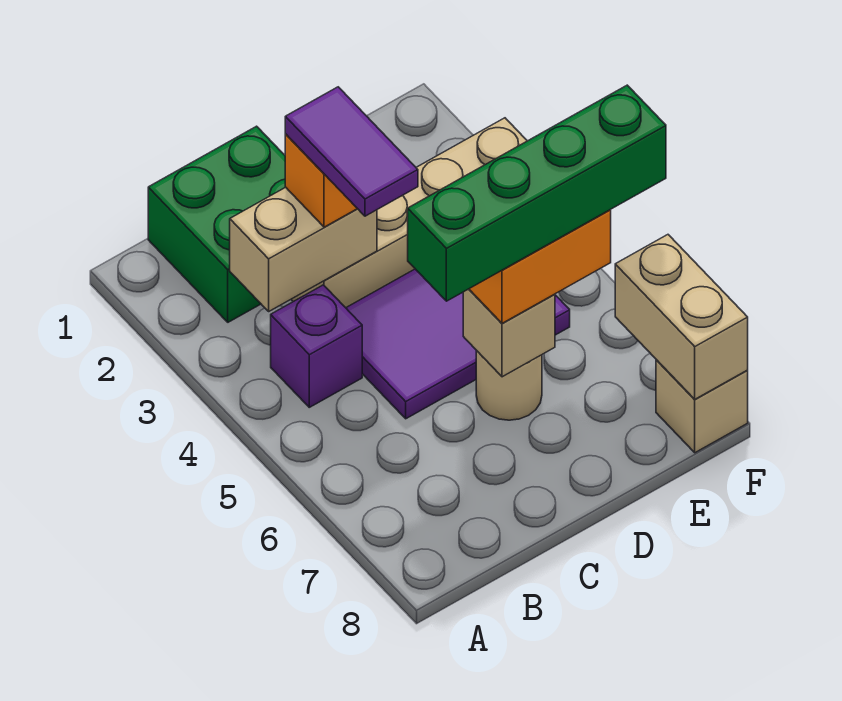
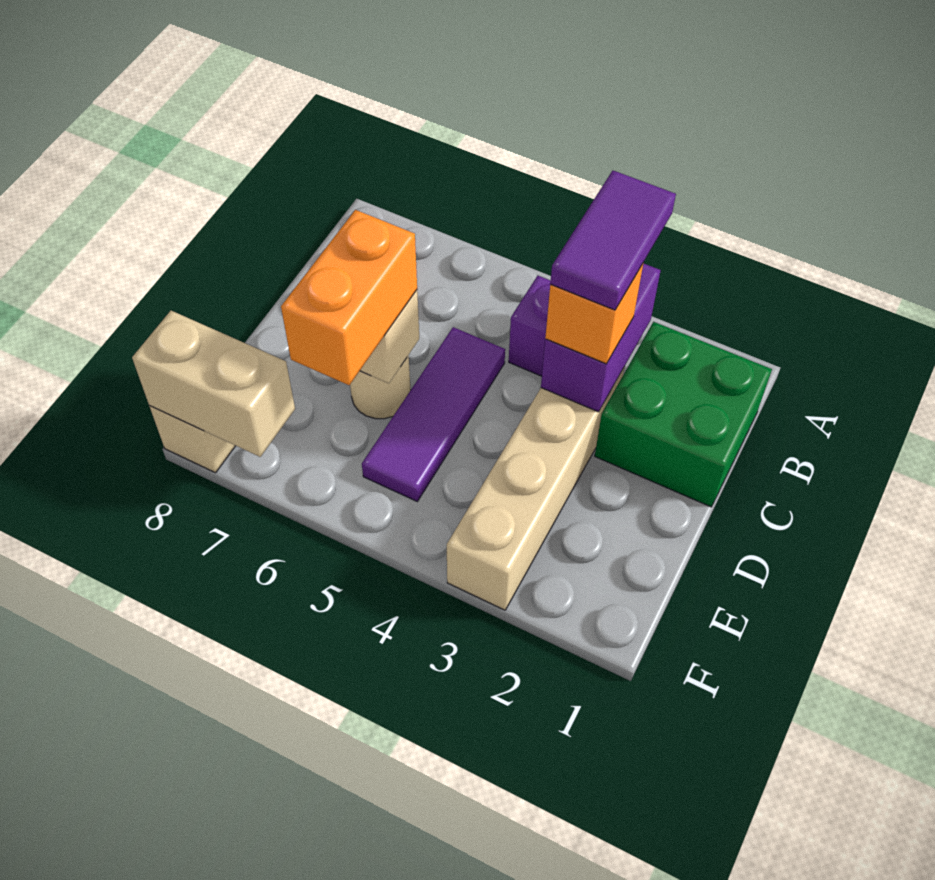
tan 1x2 brick [230,187,377,311] -> purple 1x2 brick [541,263,661,412]
purple 1x2 tile [285,87,418,216] -> purple 1x2 tile turned to [550,171,676,310]
purple 2x3 tile [346,269,570,419] -> purple 1x3 tile [362,327,505,501]
green 1x4 brick [408,85,666,301] -> none

